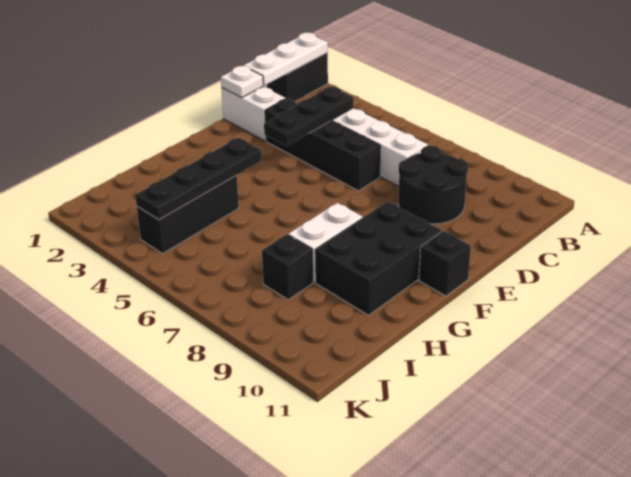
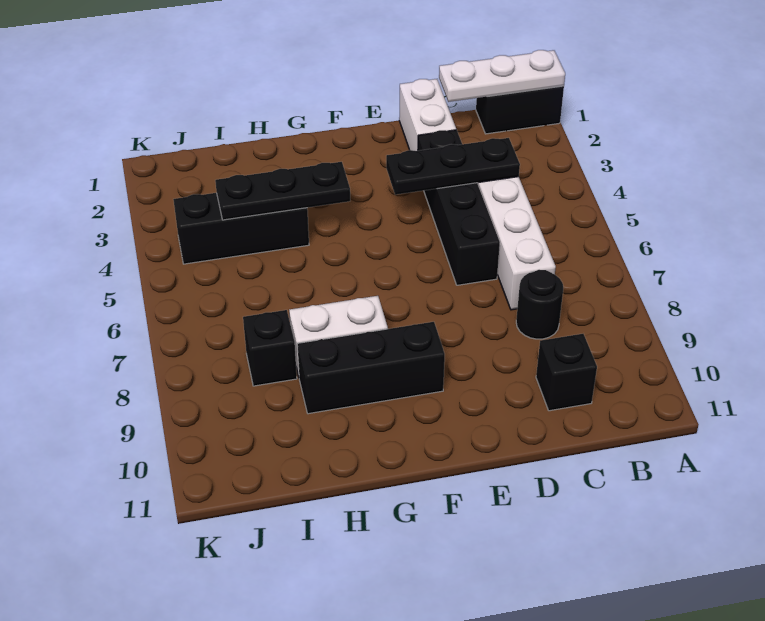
black 2x2 round brick [398,146,468,224] -> black 1x1 round brick [516,270,564,339]
white 1x1 plate [221,66,263,98] -> none
black 2x3 brick [315,202,442,315] -> black 1x3 brick [297,322,445,414]
black 1x1 brick [419,231,471,296] -> black 1x1 brick moved to [536,334,597,411]
black 1x4 plate [135,138,261,220] -> black 1x3 plate [215,162,350,220]

